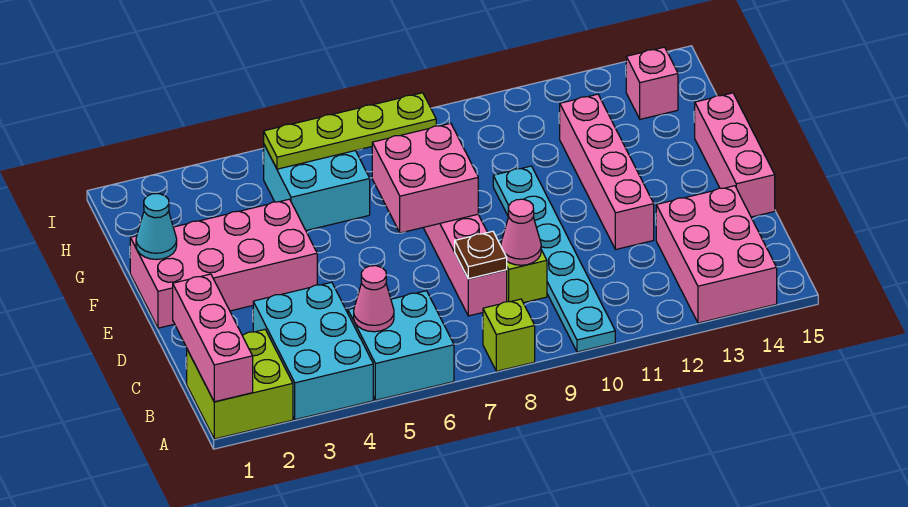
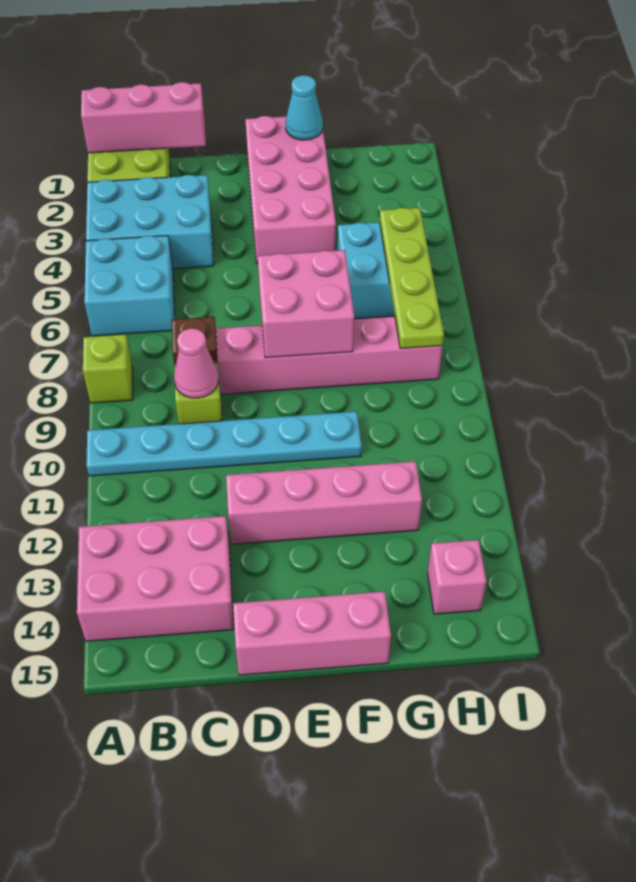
pink 1x1 cone [354,266,394,332] -> none

